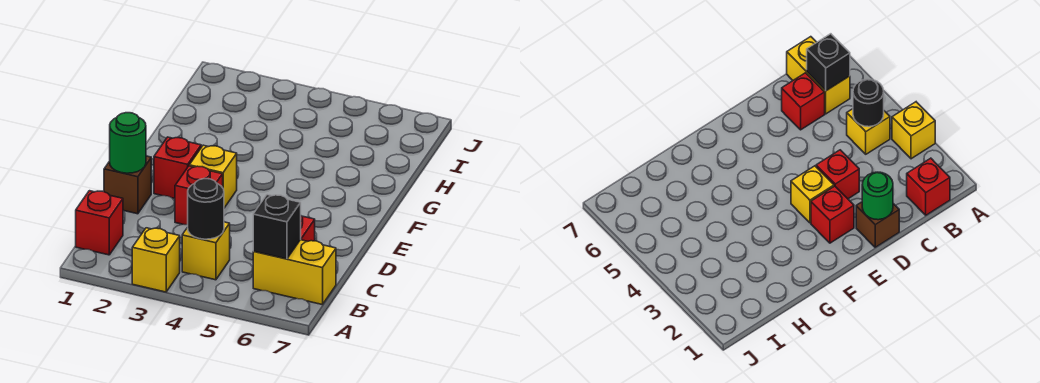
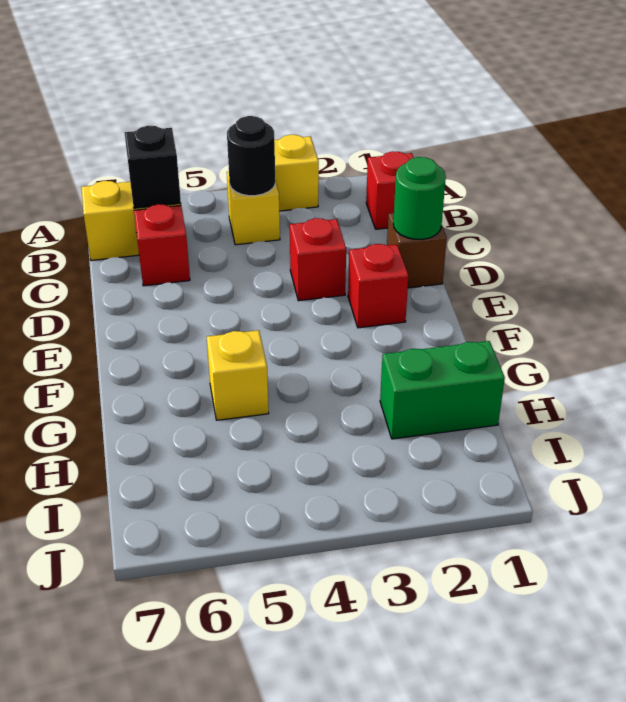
yellow 1x1 brick [189,145,237,208] -> yellow 1x1 brick moved to [207,330,269,420]
none -> green 1x2 brick [380,341,505,439]

